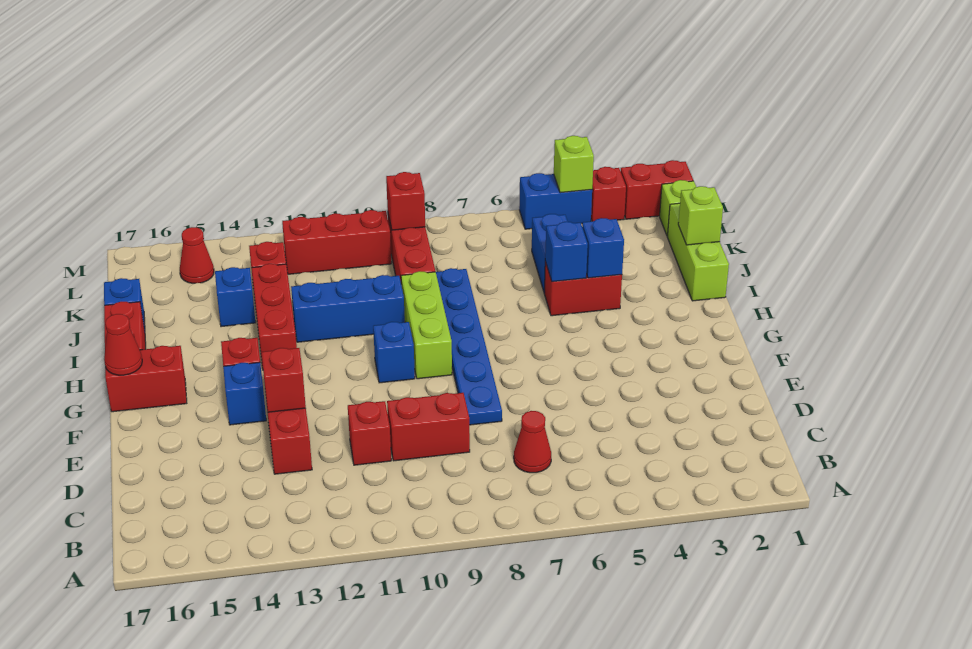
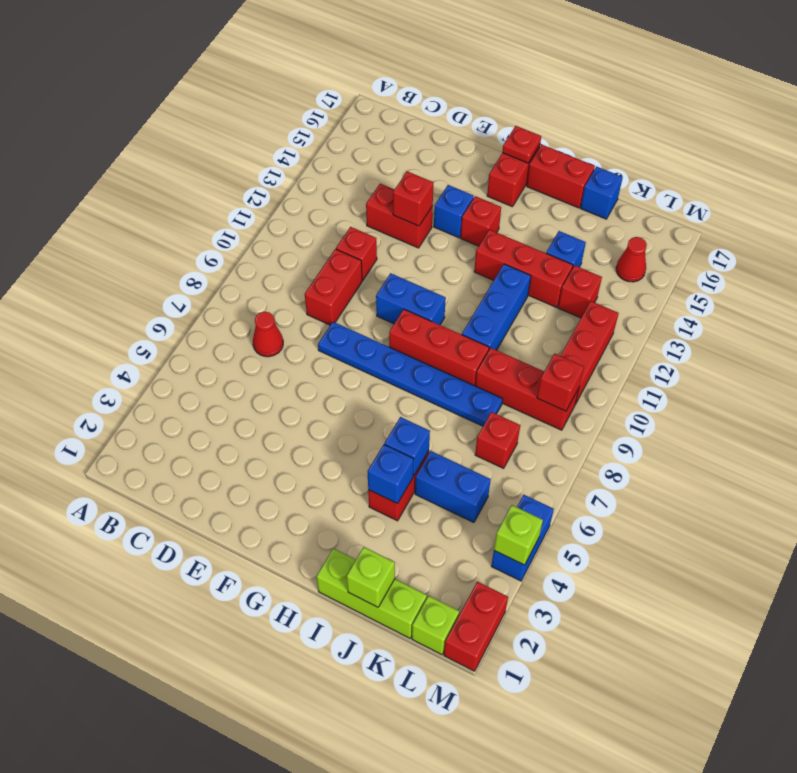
lime 1x3 brick [401,271,452,379] -> red 1x3 brick [389,309,489,386]
blue 1x1 brick [373,322,415,383] -> blue 1x2 brick [376,273,446,325]
red 1x1 cone [104,314,142,375] -> red 1x1 plate [502,126,541,163]
red 1x1 brick [591,167,626,221] -> red 1x1 brick moved to [475,412,520,468]

